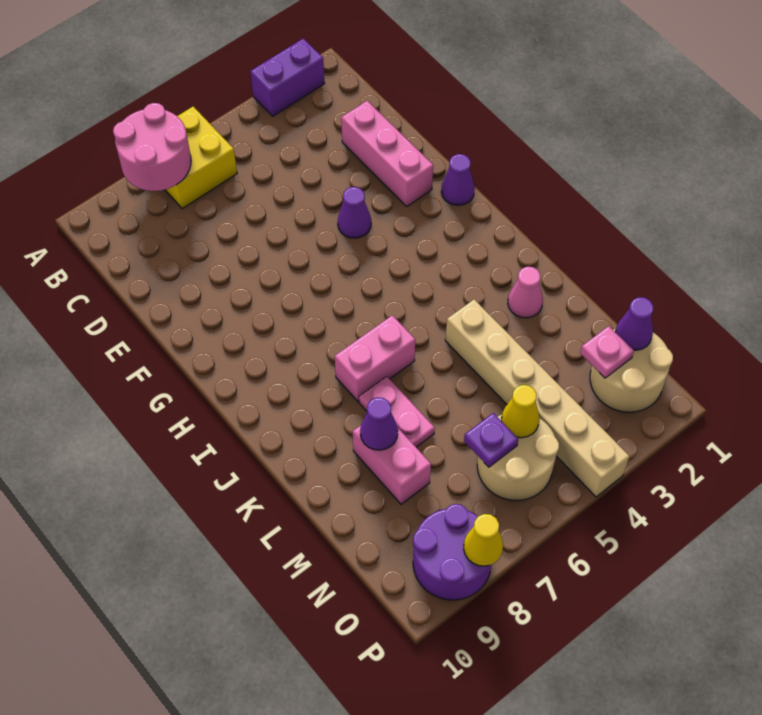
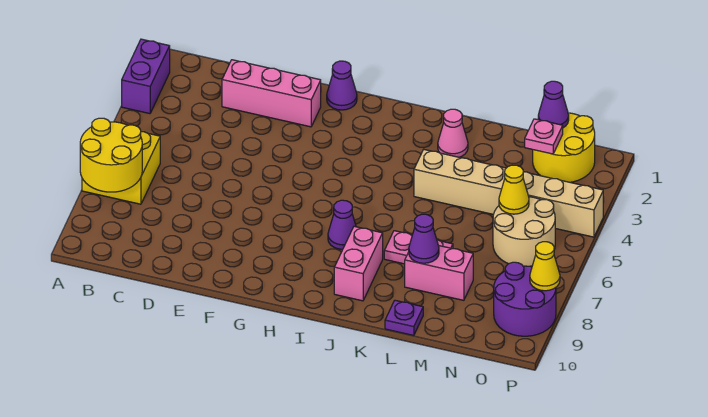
pink 2x2 round brick [113,103,191,191] -> yellow 2x2 round brick [80,118,142,192]
purple 1x1 cone [338,187,371,238] -> purple 1x1 cone moved to [328,200,356,249]
pink 1x2 brick [335,315,415,402] -> pink 1x2 brick moved to [334,226,383,301]
tan 2x2 round brick [590,329,673,412] -> yellow 2x2 round brick [533,113,595,182]
purple 1x1 plate [464,413,518,467] -> purple 1x1 plate moved to [385,300,423,335]

